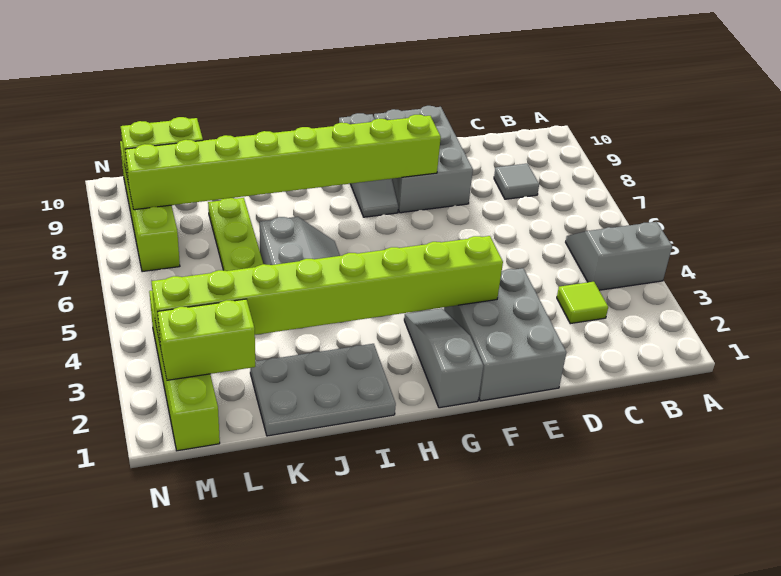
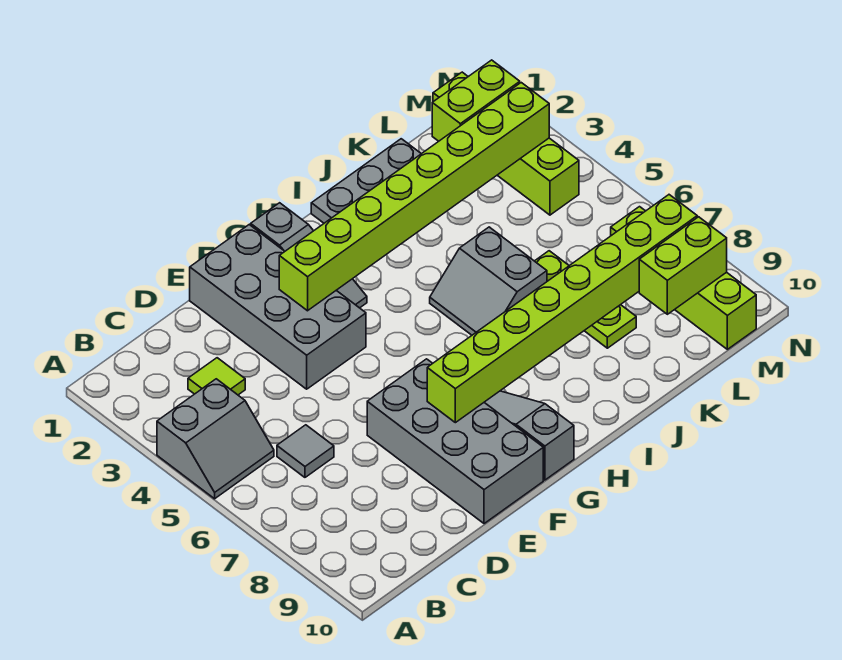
grey 1x1 tile [494,164,539,199] -> grey 1x1 tile moved to [277,425,334,477]
grey 2x3 brick [444,268,566,401] -> grey 2x4 brick [190,225,366,389]
grey 2x3 brick [374,106,473,213] -> grey 2x4 brick [367,359,543,524]

